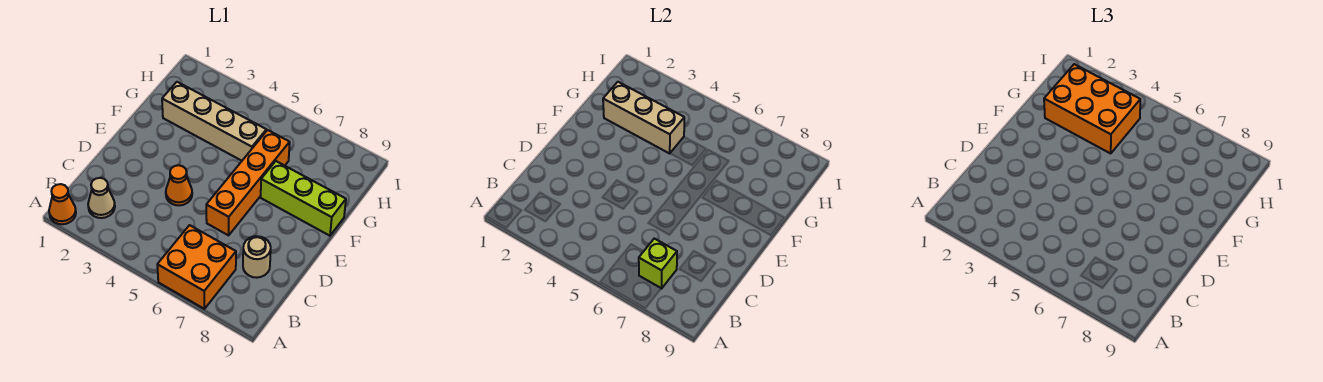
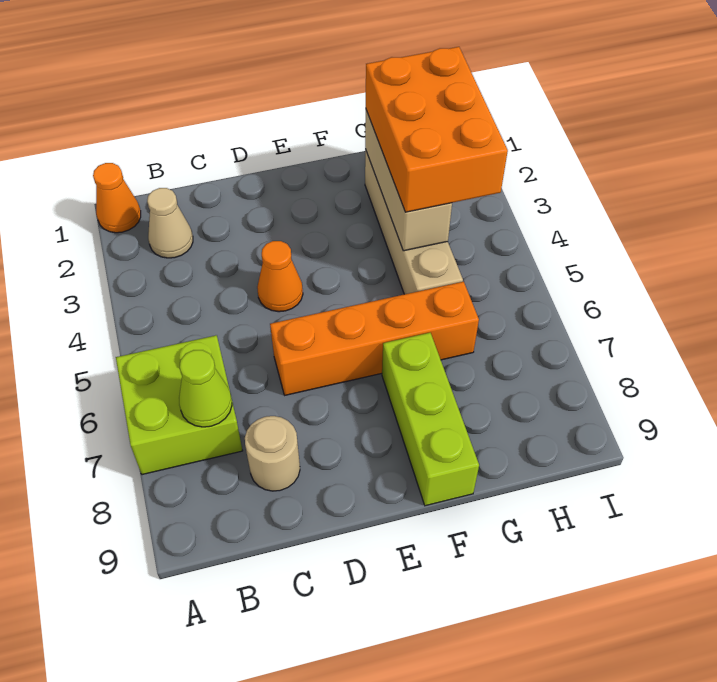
orange 2x2 brick [157,225,236,309] -> lime 2x2 brick [116,335,243,475]
lime 1x1 brick [639,239,677,289] -> lime 1x1 cone [179,350,232,427]

